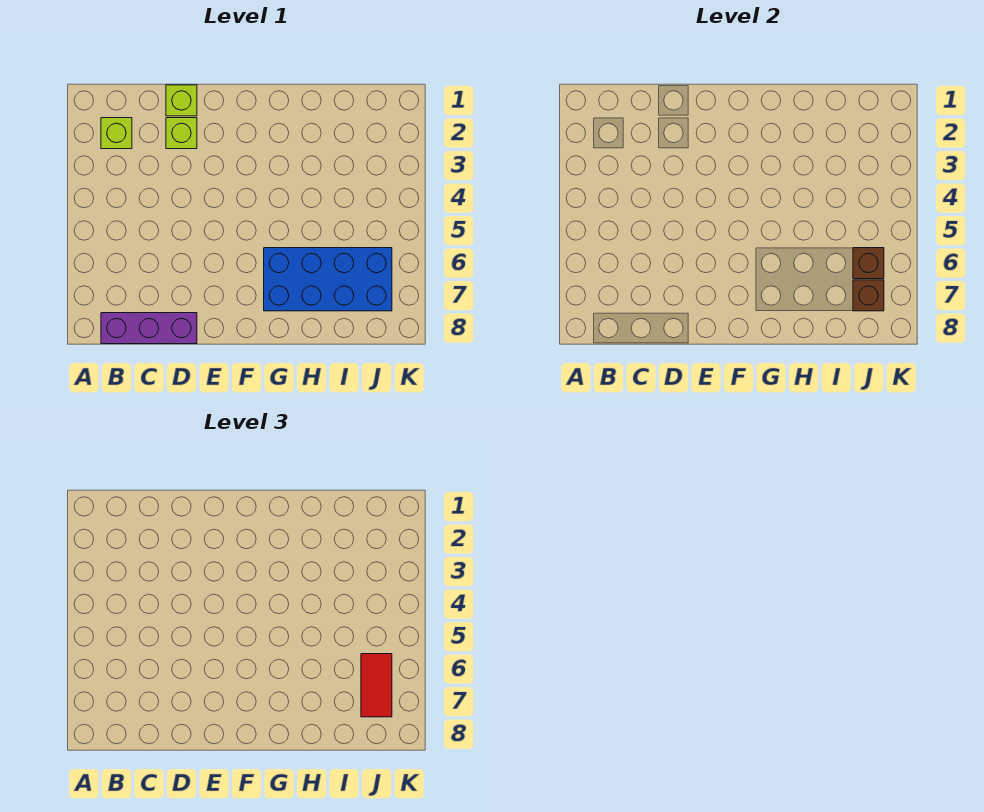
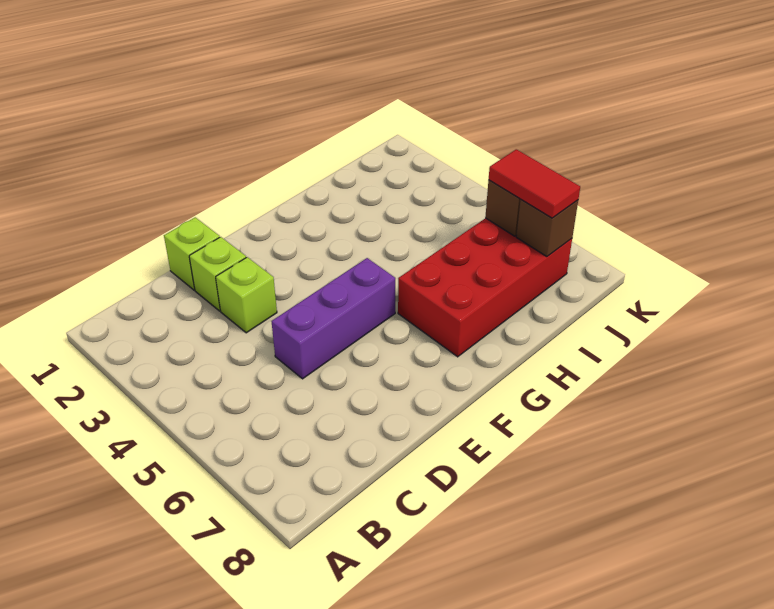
lime 1x1 brick [101,118,132,149] -> lime 1x1 brick moved to [216,257,277,333]
purple 1x3 brick [101,313,197,344] -> purple 1x3 brick moved to [271,258,395,379]
blue 2x4 brick [264,248,392,311] -> red 2x4 brick [398,218,572,357]

